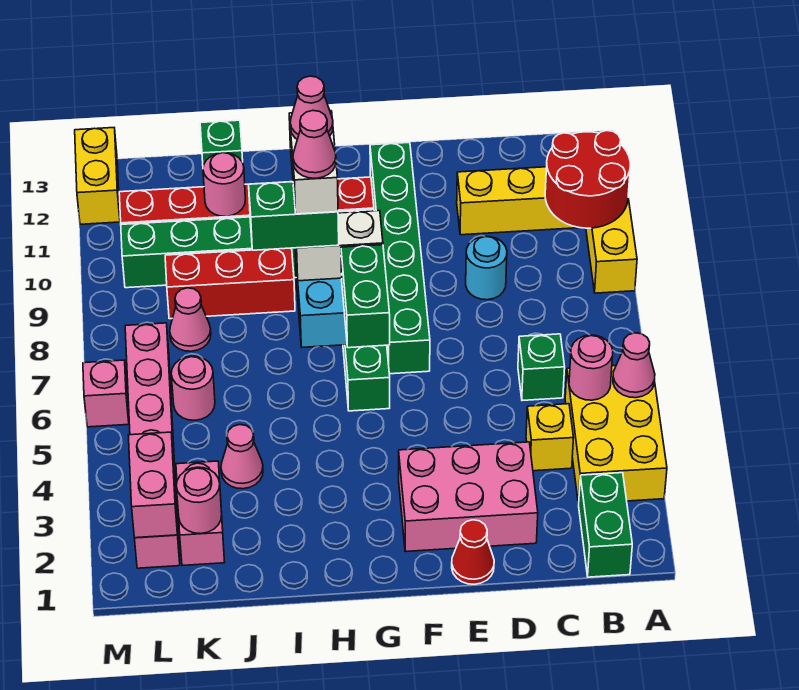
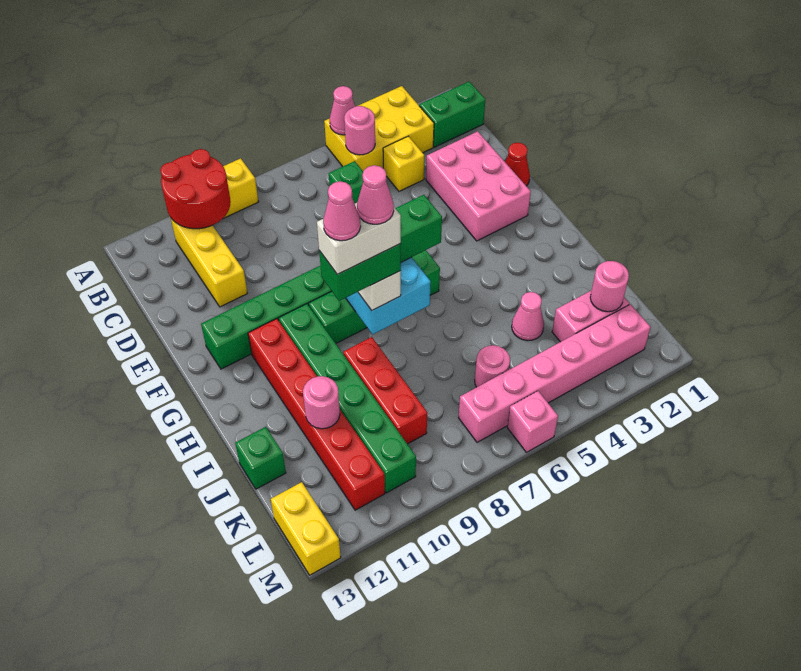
cyan 1x1 round brick [466,236,507,300] -> none
green 1x2 brick [249,182,339,250] -> green 1x2 brick turned to [319,244,401,301]
pink 1x1 cone [170,288,211,351] -> none
pink 1x2 brick [128,432,177,538] -> none
yellow 1x2 brick [75,128,120,224] -> yellow 1x2 brick turned to [271,482,341,575]

